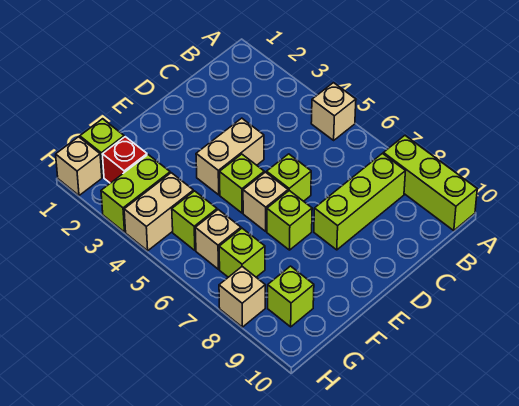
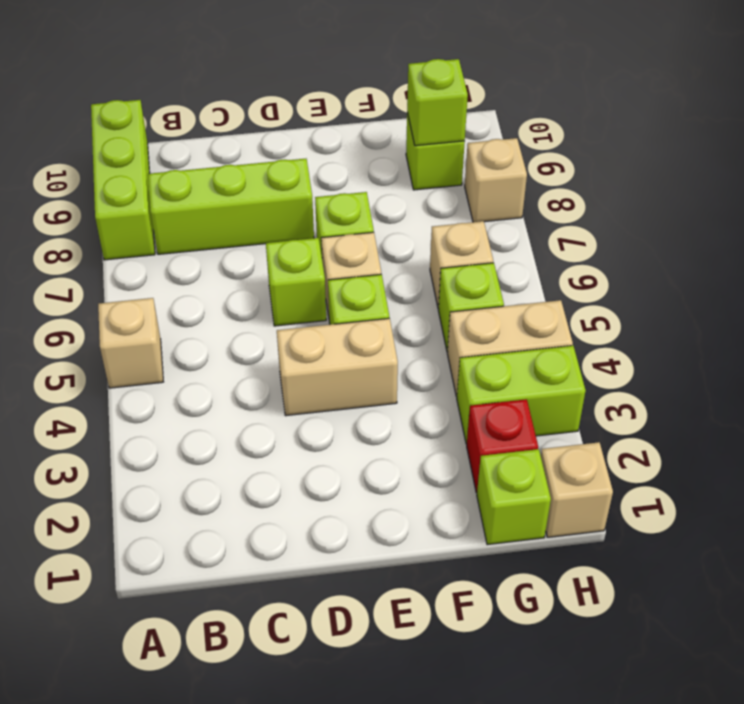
lime 1x1 brick [219,228,265,277] -> lime 1x1 brick moved to [407,59,468,146]

